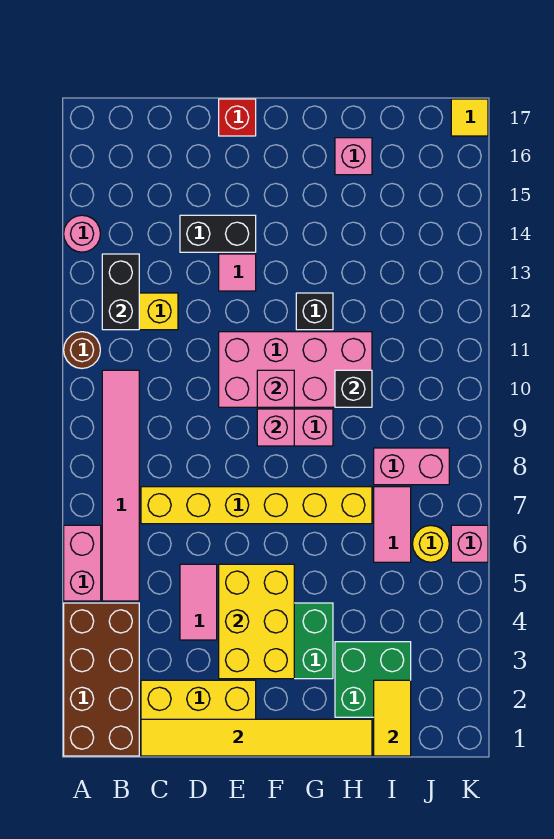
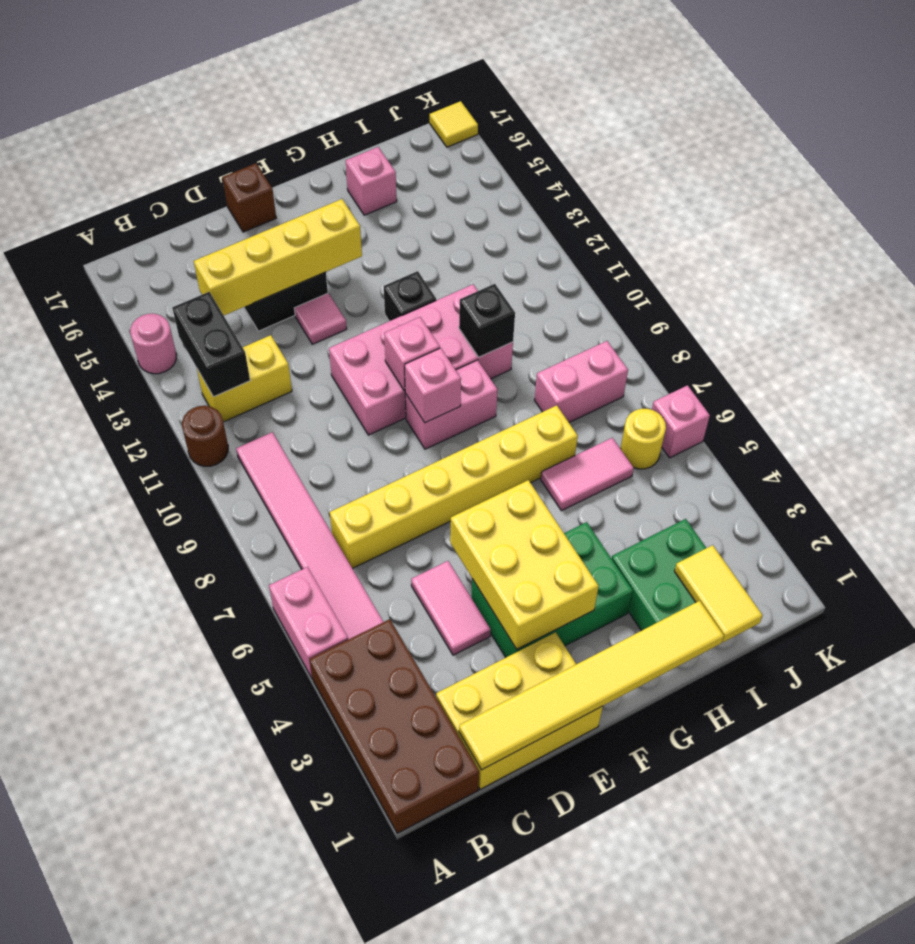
none -> yellow 1x4 brick [194,199,362,315]
red 1x1 brick [219,99,256,136] -> brown 1x1 brick [223,163,276,232]
pink 1x2 tile [374,487,411,562] -> pink 1x2 tile turned to [541,438,634,511]

